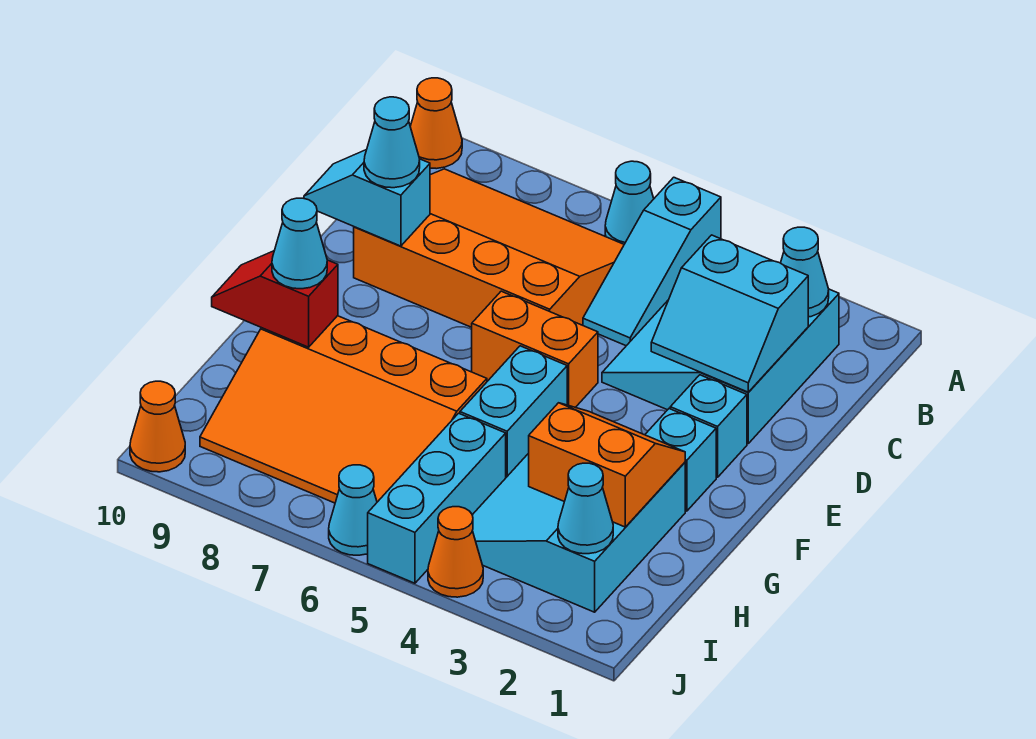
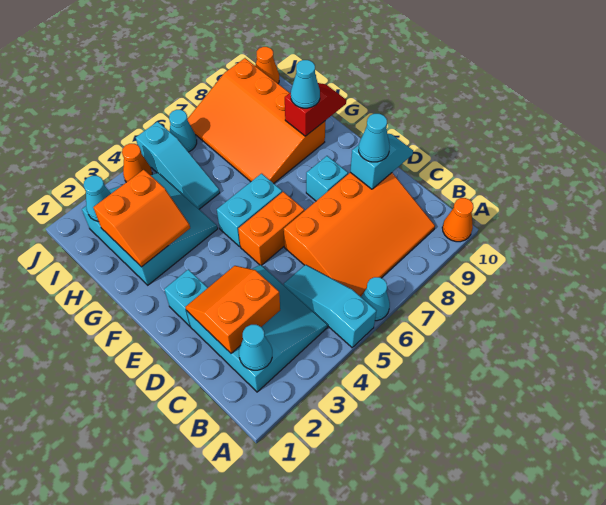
cyan 2x2 slope [651,235,808,392] -> orange 2x2 slope [185,266,280,353]
cyan 1x1 brick [645,409,716,511] -> cyan 1x1 brick moved to [306,156,348,201]
cyan 1x2 brick [460,346,567,477] -> cyan 1x2 brick turned to [217,174,282,246]
orange 3x4 slope [200,316,487,503] -> orange 3x4 slope turned to [188,58,325,183]
cyan 1x3 brick [368,413,506,583] -> cyan 1x3 slope [136,122,220,209]

